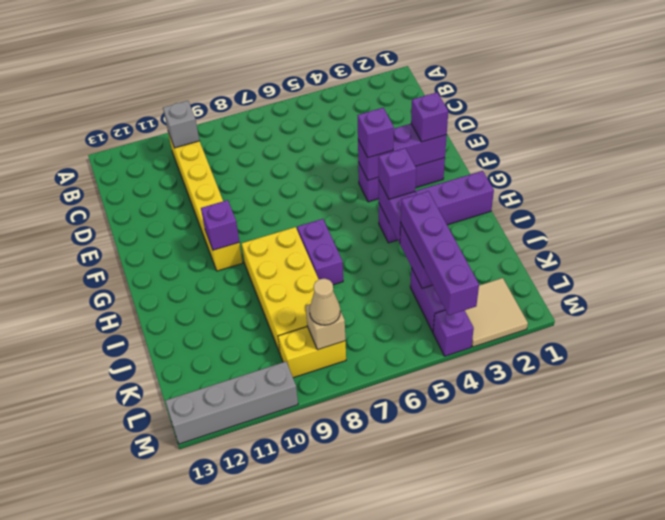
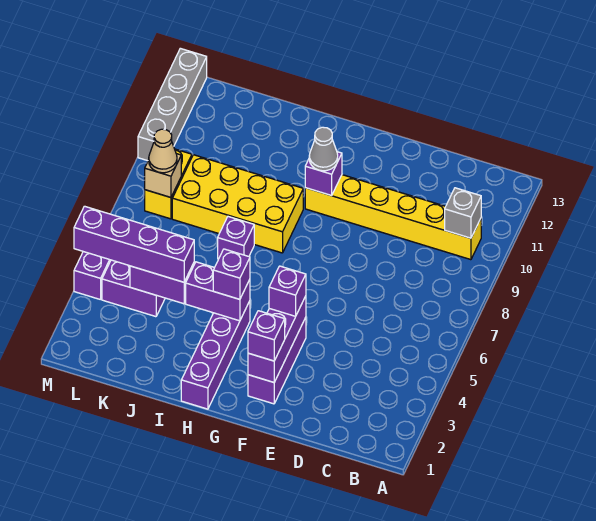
none -> grey 1x1 cone [309,127,338,171]
purple 1x2 brick [297,219,343,285] -> purple 1x1 brick [218,217,254,259]
tan 2x2 tile [465,278,528,347] -> none

